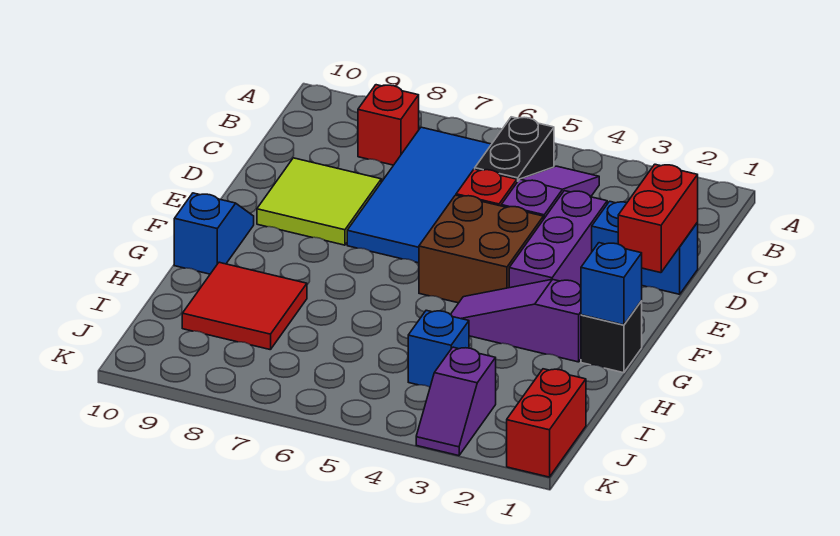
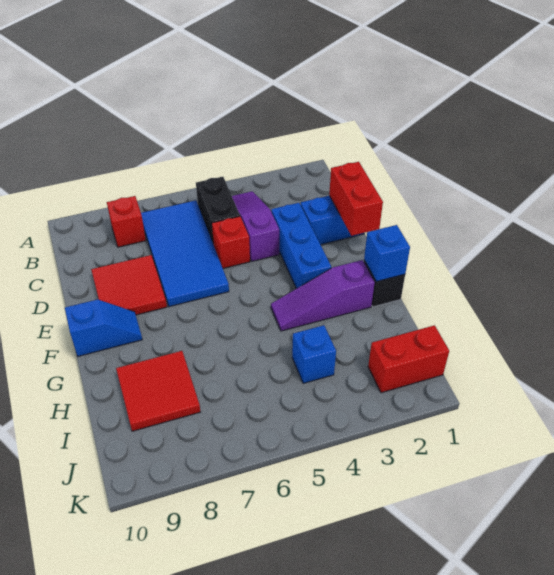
purple 1x3 brick [509,191,607,288] -> blue 1x3 brick [271,203,331,289]
lime 2x2 tile [257,158,381,245] -> red 2x2 tile [91,255,167,315]
brown 2x2 brick [419,195,543,303] -> none
blue 1x2 slope [174,193,254,274] -> blue 1x2 slope turned to [65,299,142,356]
red 1x2 brick [507,369,586,477] -> red 1x2 brick turned to [368,325,449,393]
purple 1x2 slope [416,347,496,456] -> none

